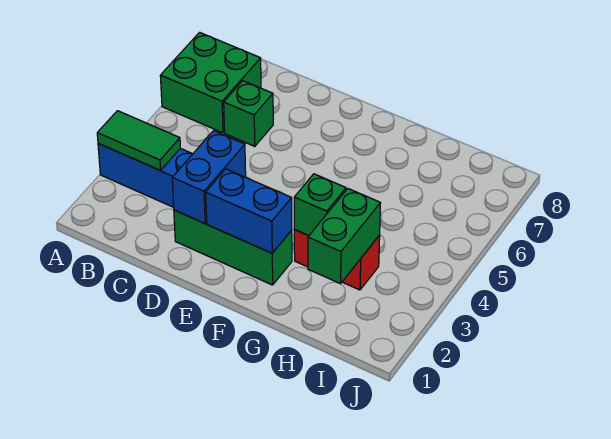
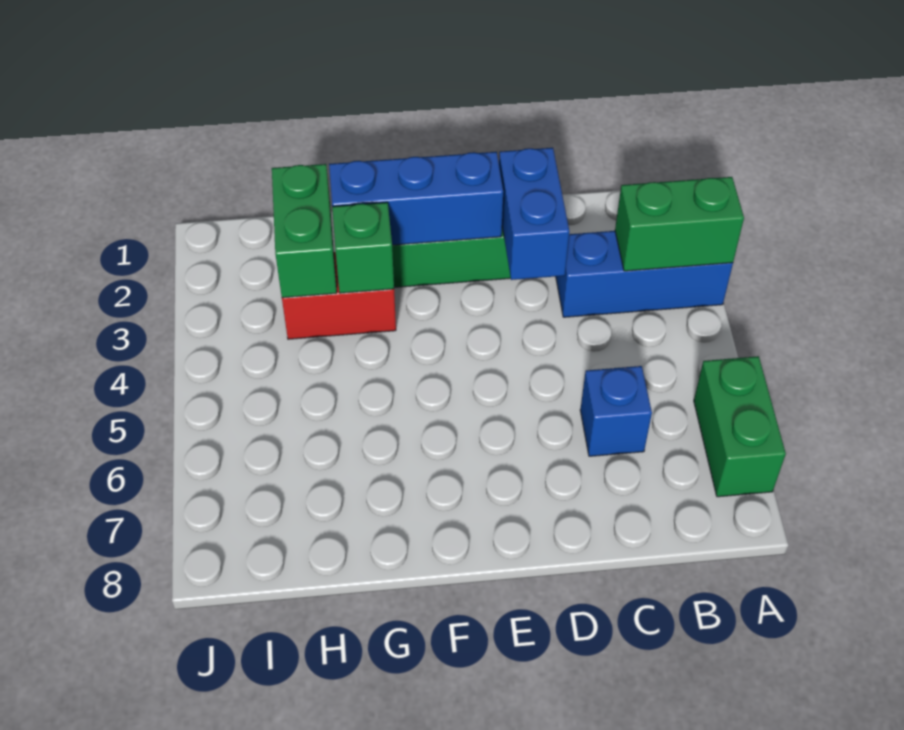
green 1x2 tile [97,111,180,170] -> green 1x2 brick [615,177,744,271]
green 2x2 brick [160,32,261,133] -> green 1x2 brick [694,356,786,497]
green 1x1 brick [224,81,273,146] -> blue 1x1 brick [580,366,652,456]
blue 1x2 brick [206,169,292,253] -> blue 1x3 brick [329,152,503,245]

